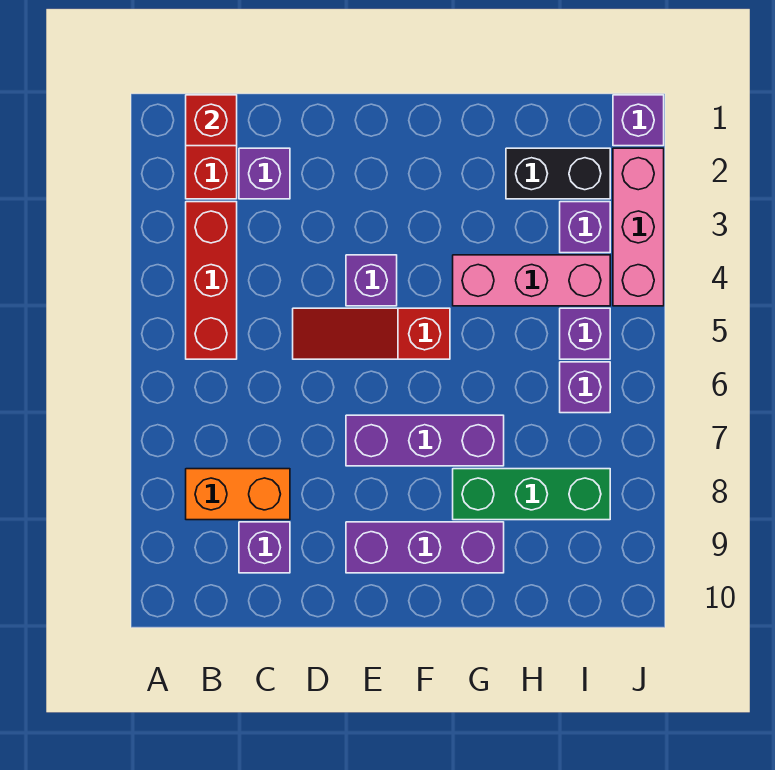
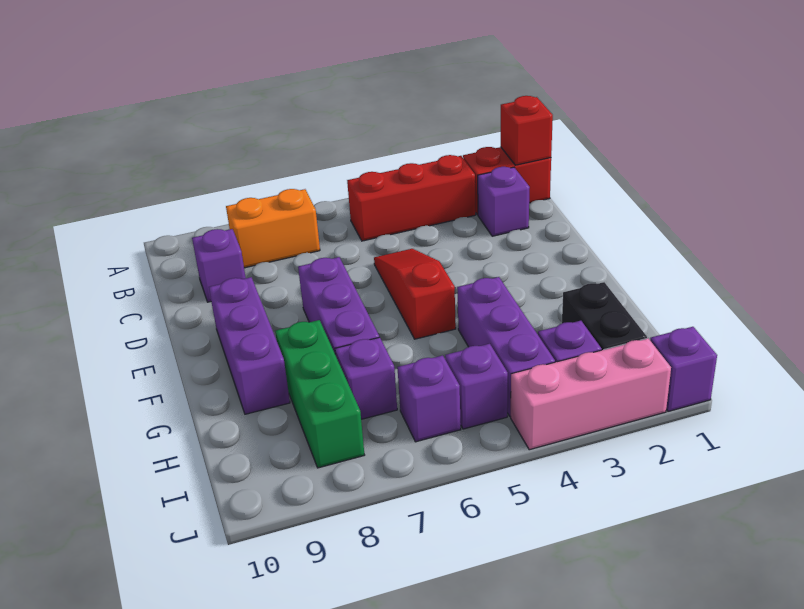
orange 1x2 brick [186,469,290,520] -> orange 1x2 brick turned to [226,189,320,268]
purple 1x1 brick [346,255,397,306] -> purple 1x1 brick moved to [335,337,397,419]
pink 1x3 brick [453,255,610,306] -> purple 1x3 brick [457,277,555,416]

